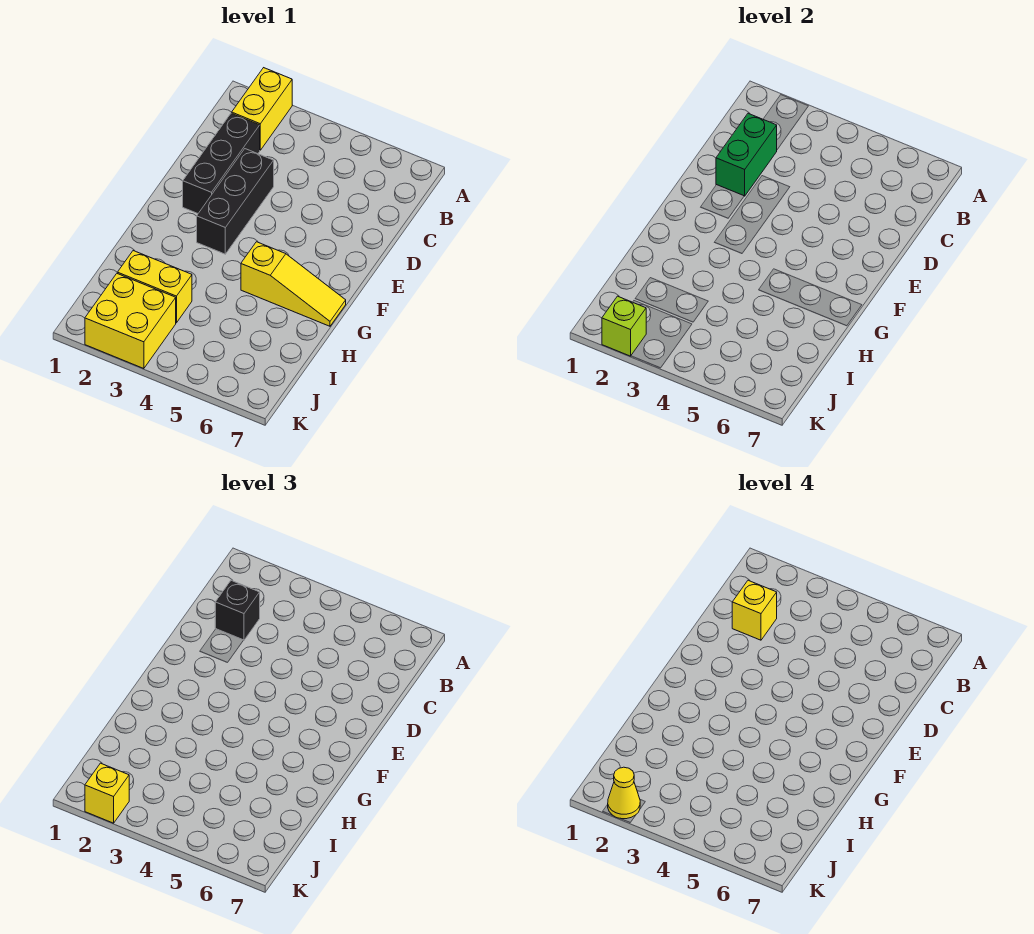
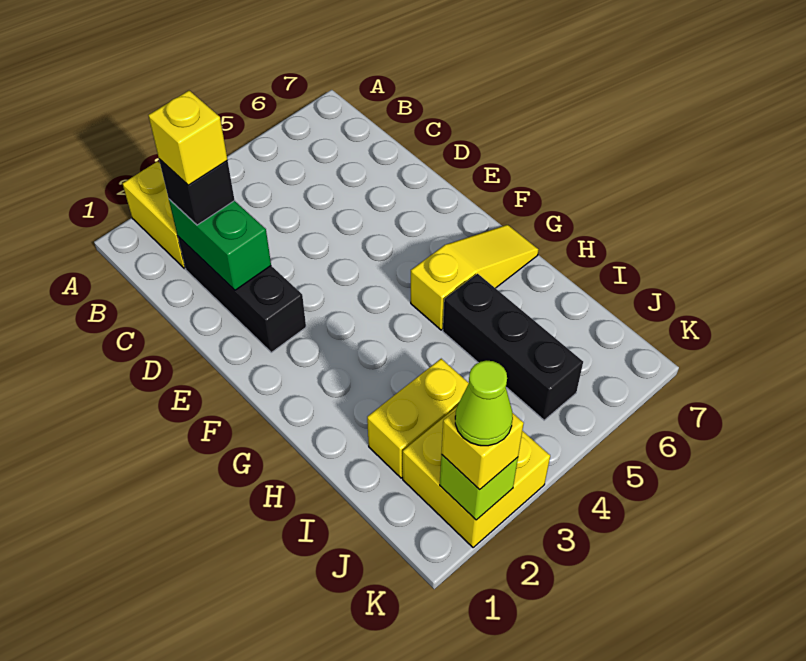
black 1x3 brick [197,149,274,254] -> black 1x3 brick moved to [443,274,583,420]
yellow 1x1 cone [608,767,640,819] -> lime 1x1 cone [455,360,513,446]

